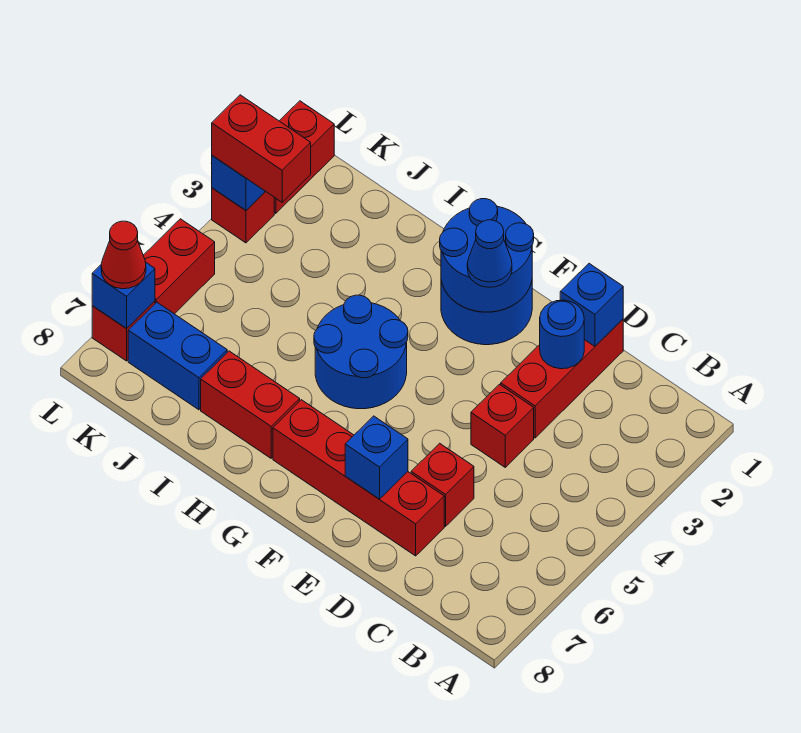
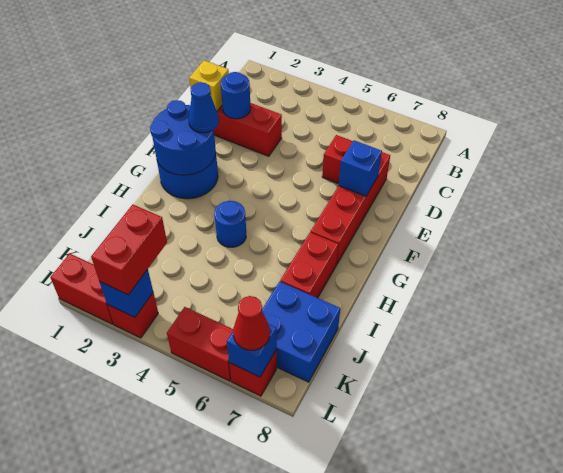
blue 1x1 brick [560,264,623,346] -> yellow 1x1 brick [189,60,229,111]
red 1x1 brick [471,384,534,467] -> none
blue 2x2 round brick [314,295,408,409] -> blue 1x1 round brick [214,201,246,247]
blue 1x2 brick [128,302,227,410] -> blue 2x2 brick [262,282,340,382]

